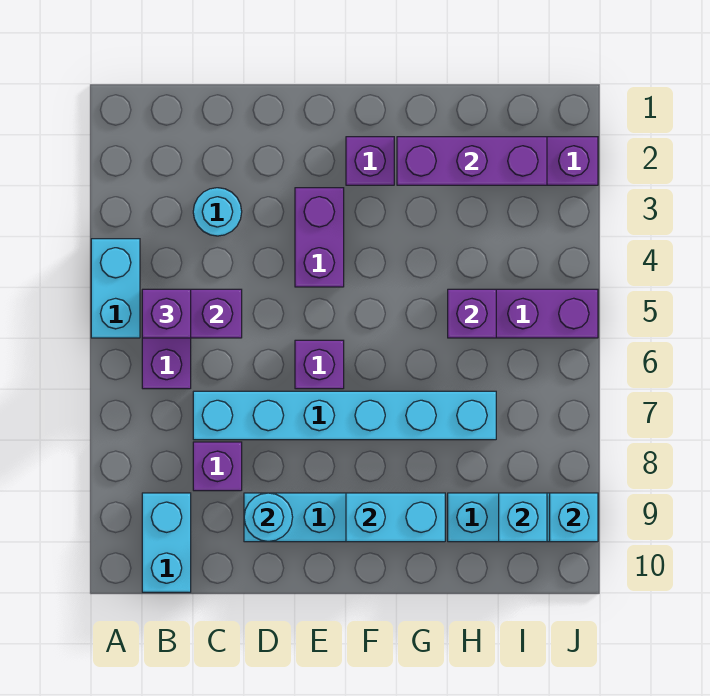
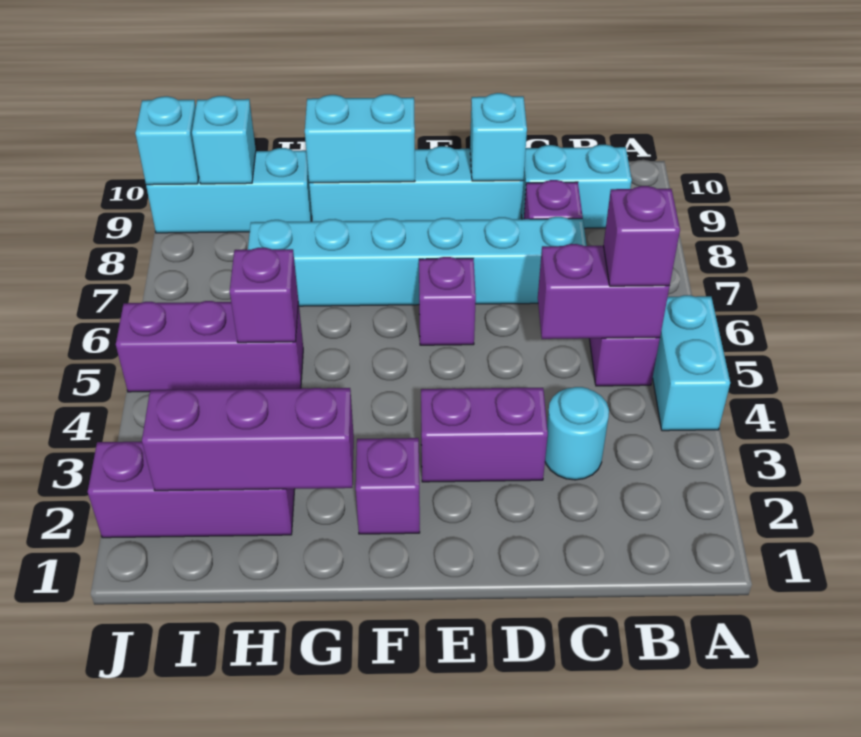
cyan 1x2 brick [142,493,191,592] -> cyan 1x2 brick turned to [521,145,632,228]
cyan 1x1 round brick [244,493,293,541] -> cyan 1x1 brick [470,93,527,181]
purple 1x2 brick [295,188,344,287] -> purple 1x2 brick turned to [421,388,548,482]

